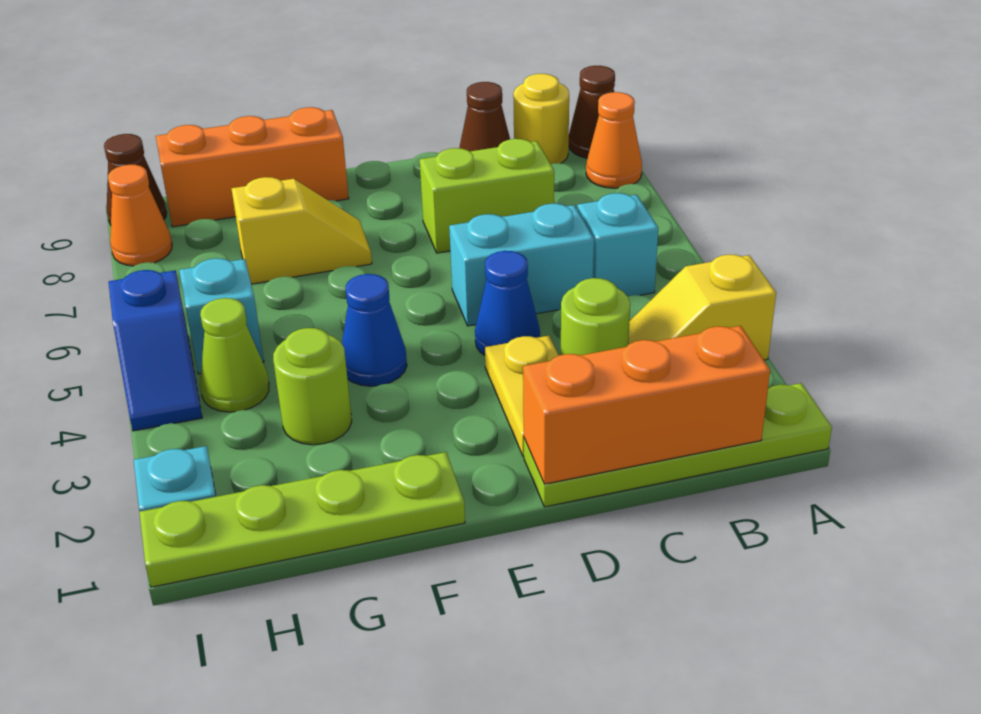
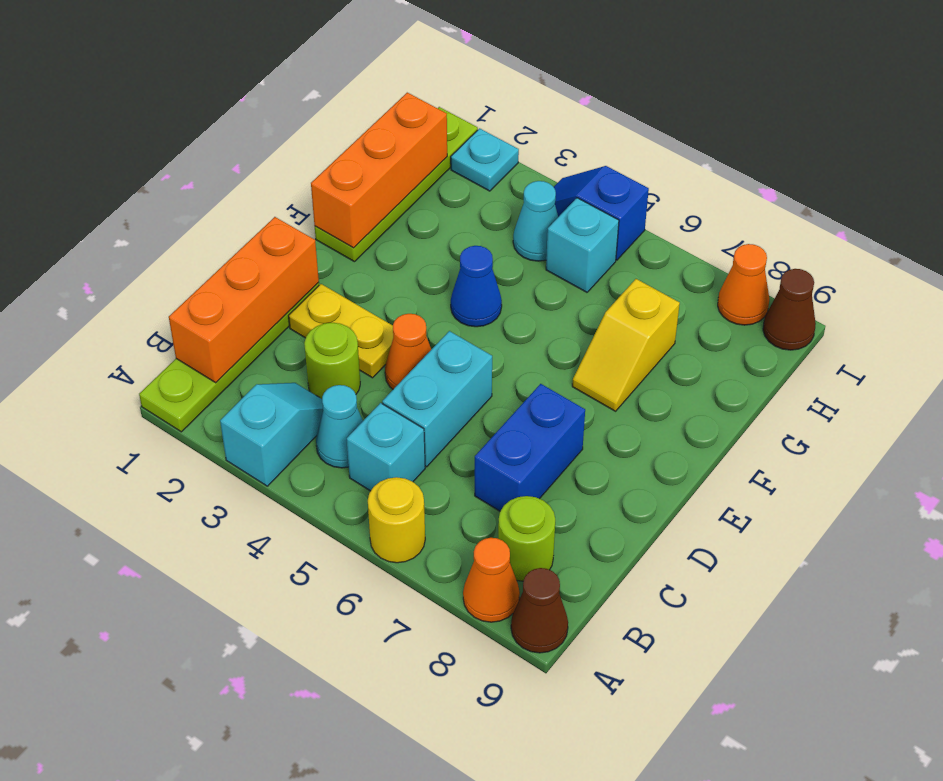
yellow 1x2 slope [628,255,776,360] -> cyan 1x2 slope [220,383,323,486]
none -> cyan 1x1 cone [316,385,363,468]
yellow 1x1 round brick [513,74,569,164] -> yellow 1x1 round brick moved to [368,477,425,563]
lime 1x2 brick [420,139,554,253] -> blue 1x2 brick [475,384,585,511]
brown 1x1 cone [459,82,510,151] -> none
blue 1x1 cone [475,251,540,355] -> orange 1x1 cone [385,314,431,389]
orange 1x3 brick [156,107,349,227] -> orange 1x3 brick moved to [311,93,447,248]
lime 1x1 round brick [273,328,352,445] -> lime 1x1 round brick moved to [498,496,555,581]
lime 1x1 cone [200,298,269,412] -> cyan 1x1 cone [513,181,558,261]

